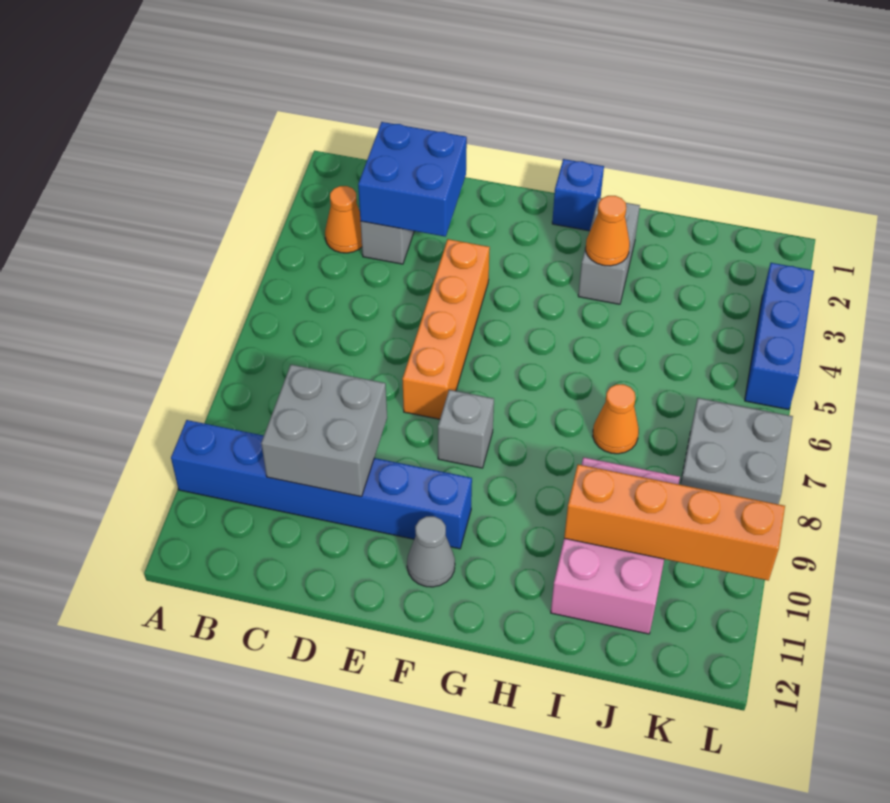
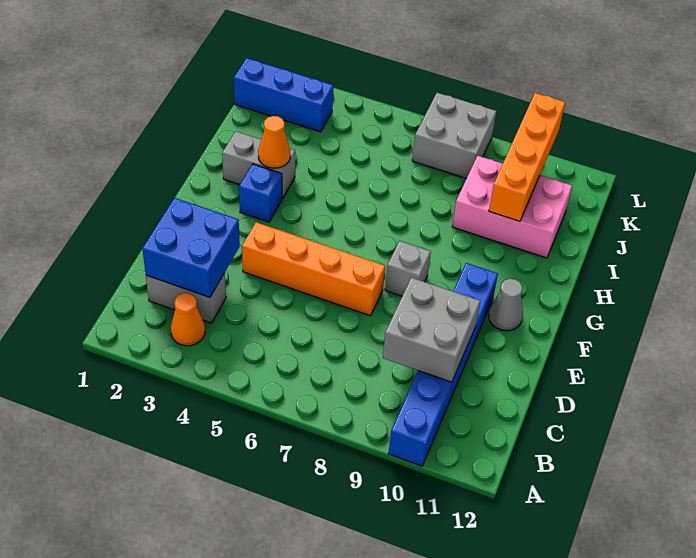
blue 1x1 brick [552,159,604,231] -> blue 1x1 brick moved to [239,164,282,222]
orange 1x1 cone [593,384,639,454] -> none
blue 1x3 brick [745,263,814,410] -> blue 1x3 brick moved to [234,58,333,132]

